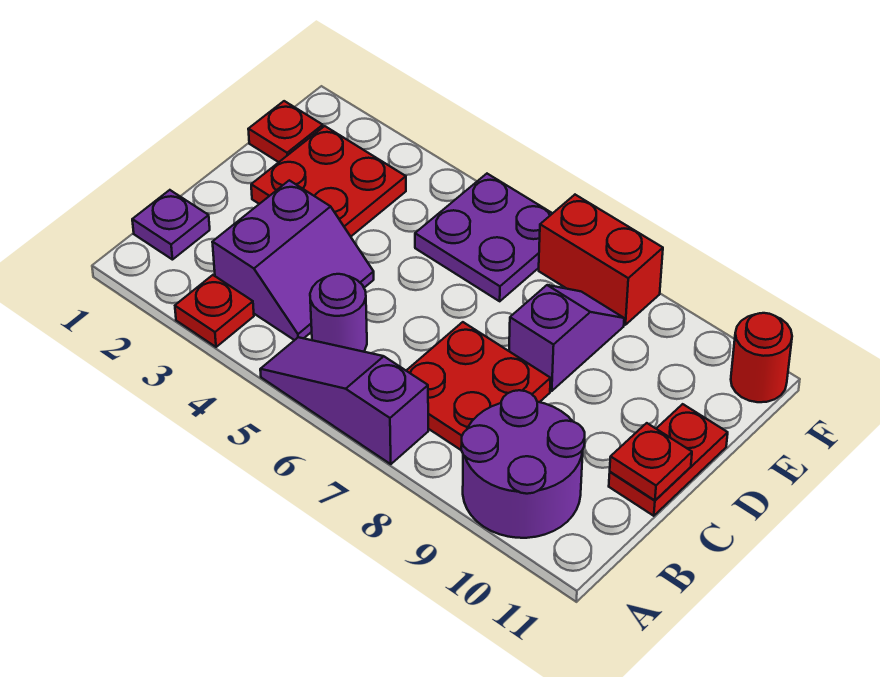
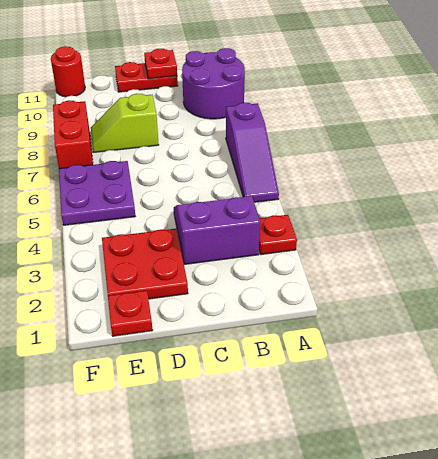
purple 1x1 plate [132,190,210,260] -> none
purple 1x1 round brick [310,274,367,352] -> none
red 2x2 plate [406,322,551,450] -> none
purple 1x2 slope [509,285,624,391] -> lime 1x2 slope [91,94,159,152]

